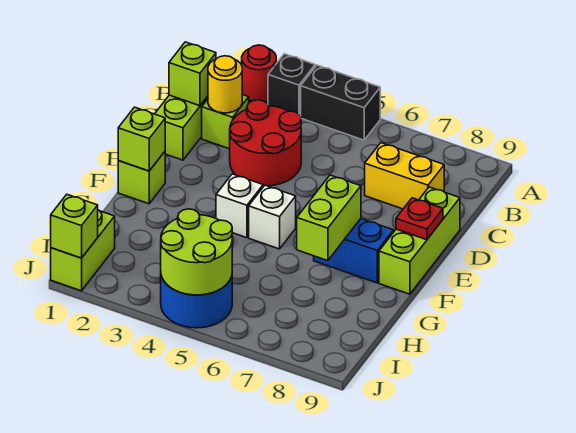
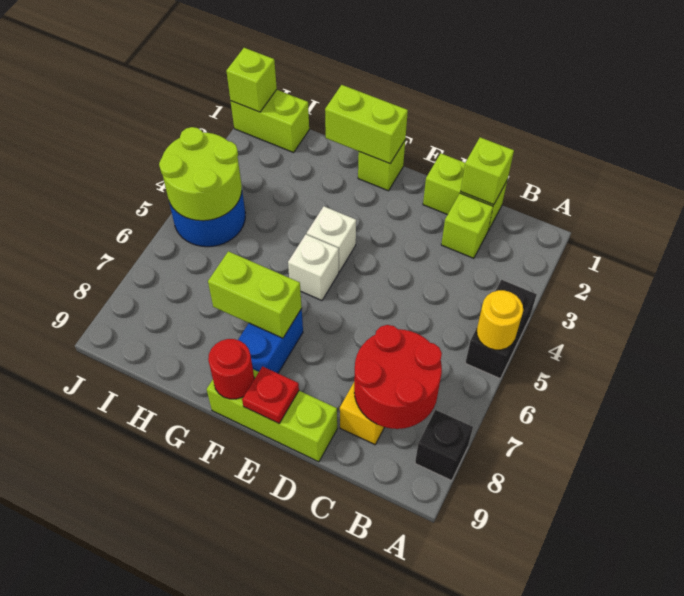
red 1x1 round brick [242,45,276,102] -> red 1x1 round brick moved to [208,339,254,399]
black 1x1 brick [268,54,315,116] -> black 1x1 brick moved to [415,410,473,481]
yellow 1x1 round brick [208,56,243,113] -> yellow 1x1 round brick moved to [477,290,523,350]
red 2x2 round brick [230,100,301,186] -> red 2x2 round brick moved to [354,325,442,429]
lime 1x1 brick [118,107,165,171] -> lime 1x2 brick [325,85,408,164]

